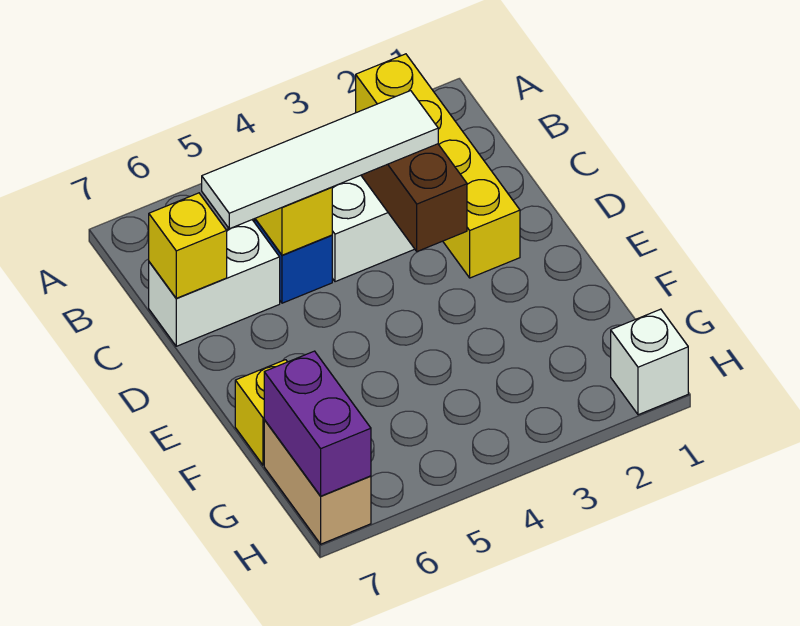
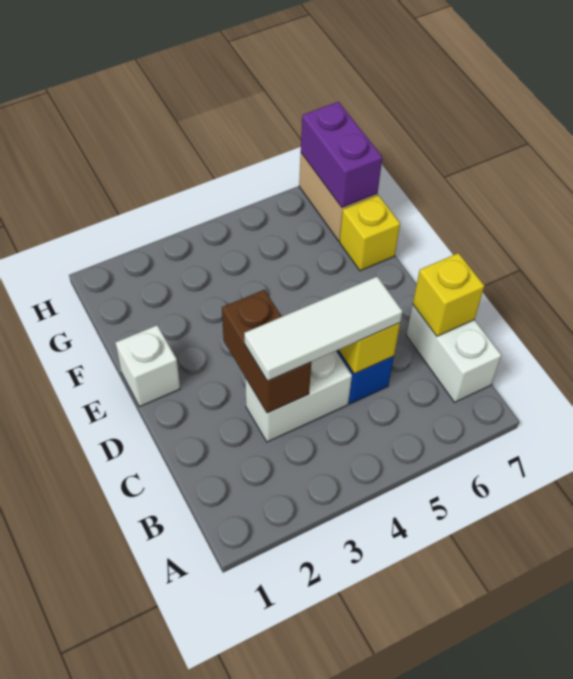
yellow 1x4 brick [356,54,520,278] -> none
white 1x4 tile [202,91,438,229] -> white 1x3 tile [244,276,402,381]
white 1x2 brick [149,220,280,346] -> white 1x2 brick turned to [406,305,501,402]
white 1x1 brick [611,309,688,415] -> white 1x1 brick moved to [115,325,180,407]

